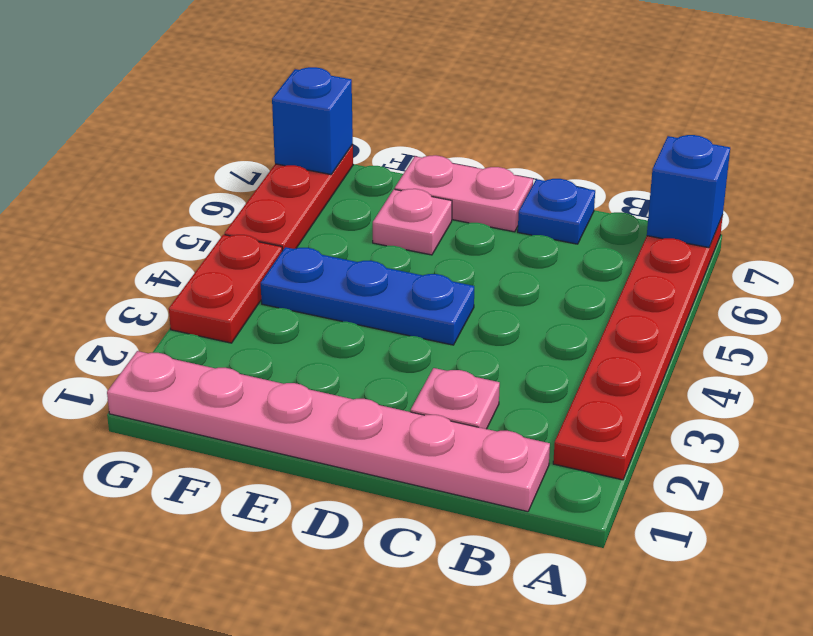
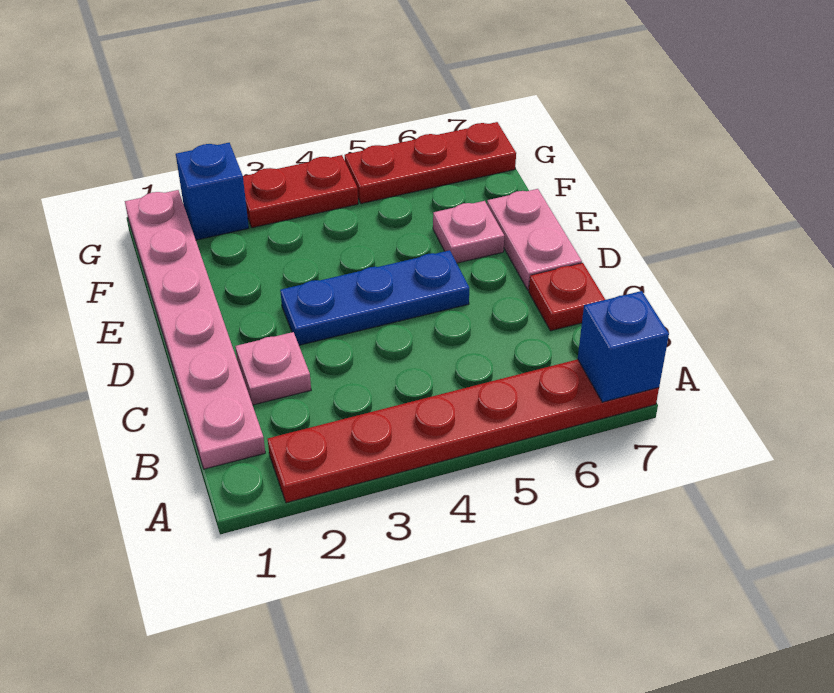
blue 1x1 plate [518,179,595,244] -> red 1x1 plate [529,263,605,331]
blue 1x3 plate [261,247,474,345] -> blue 1x3 plate turned to [280,250,469,345]
blue 1x1 brick [272,67,353,175] -> blue 1x1 brick moved to [176,143,249,240]

